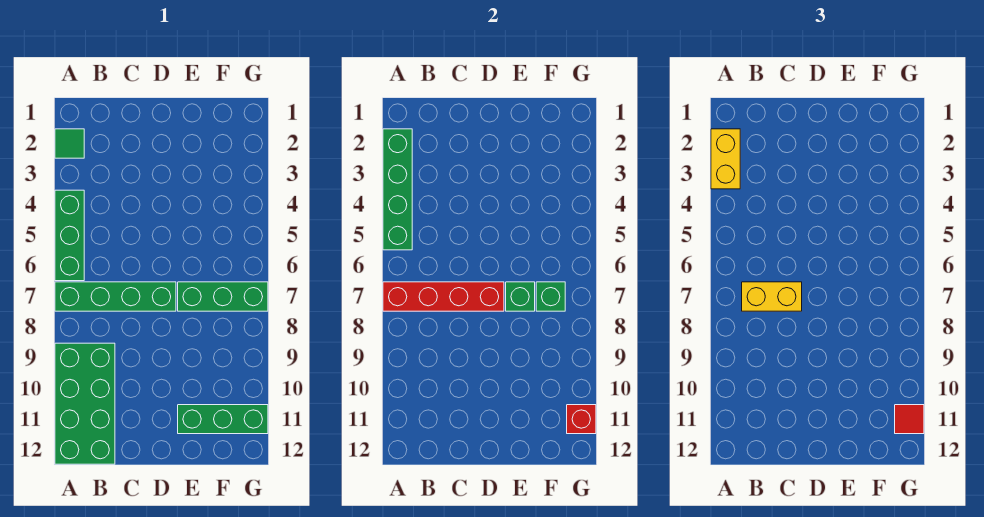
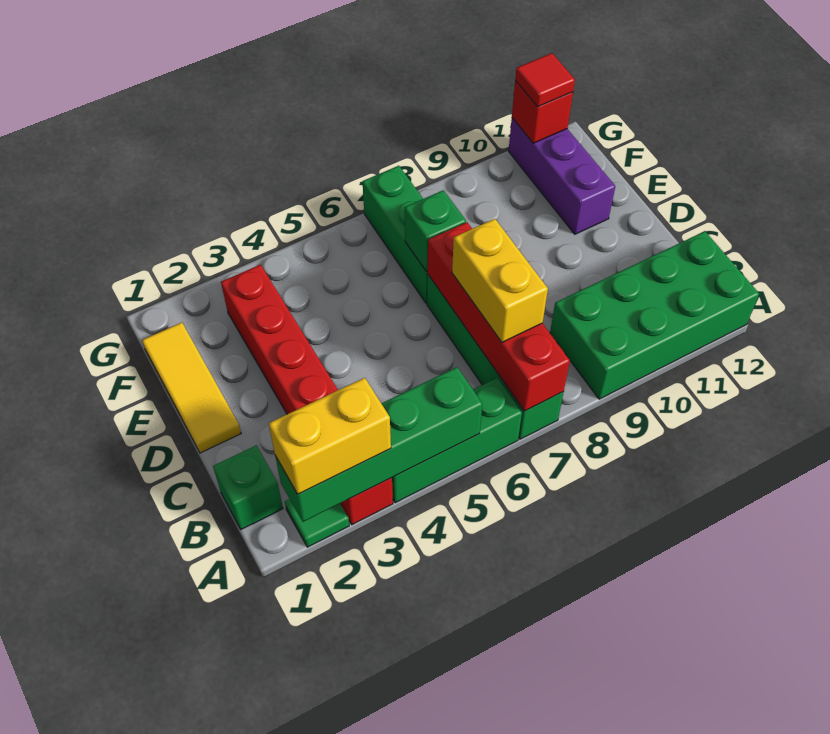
none -> red 1x6 brick [221,265,393,525]
none -> yellow 1x3 tile [142,322,241,453]
green 1x3 brick [178,405,268,434] -> purple 1x3 brick [509,118,615,234]
green 1x1 brick [536,282,565,311] -> green 1x1 brick moved to [213,445,283,529]

